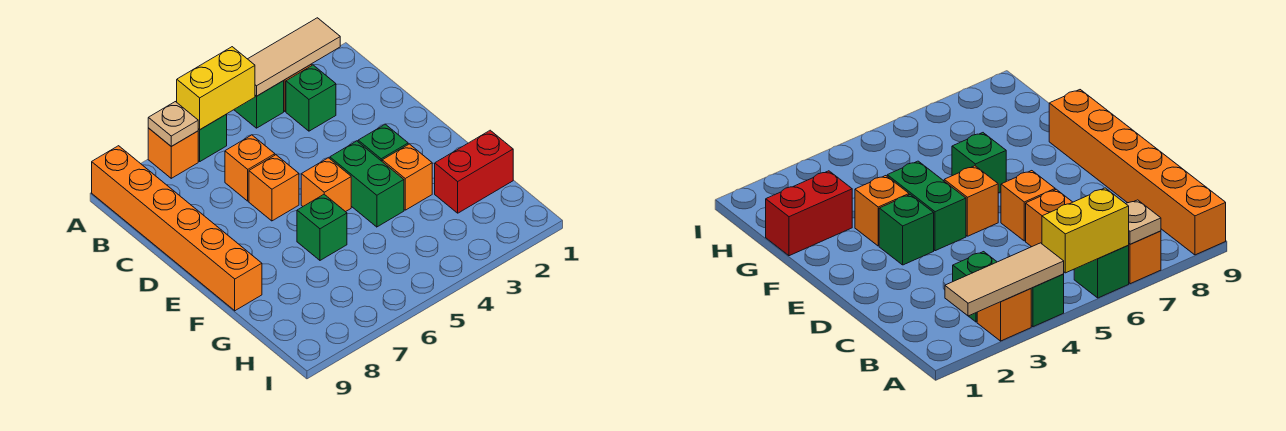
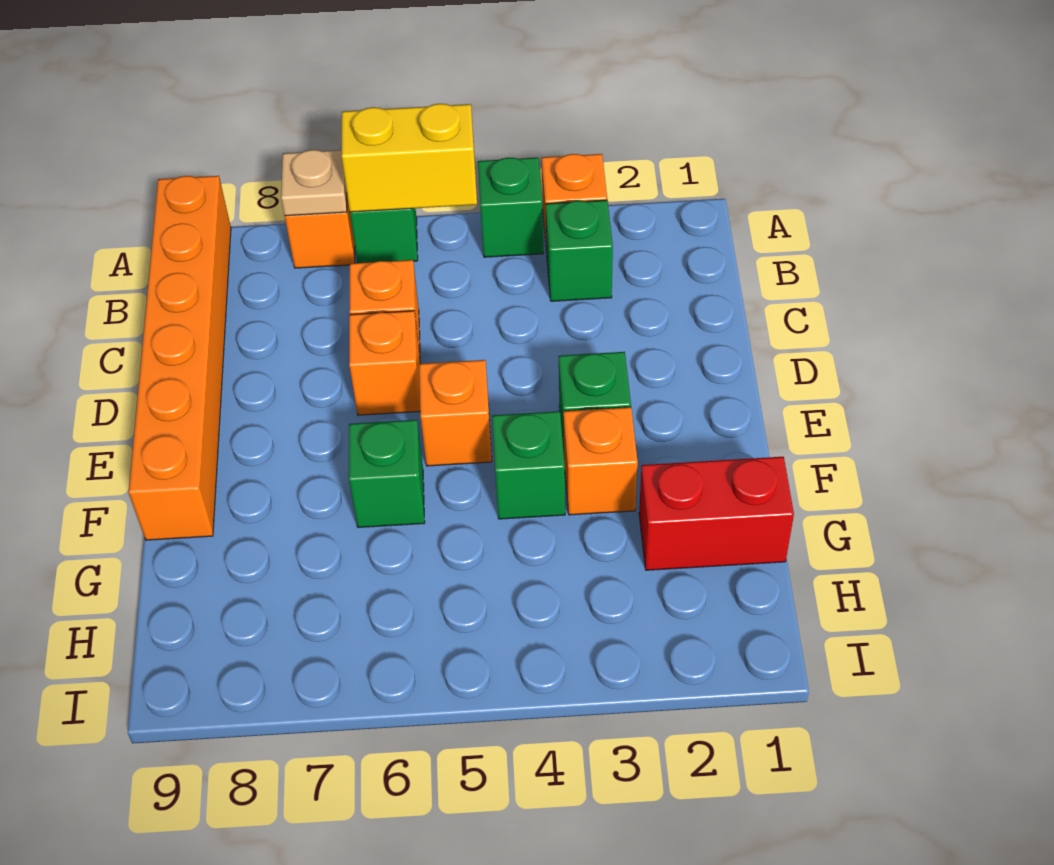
tan 1x3 tile [248,18,340,96] -> none
green 1x2 brick [330,141,404,227] -> green 1x1 brick [492,411,565,519]

